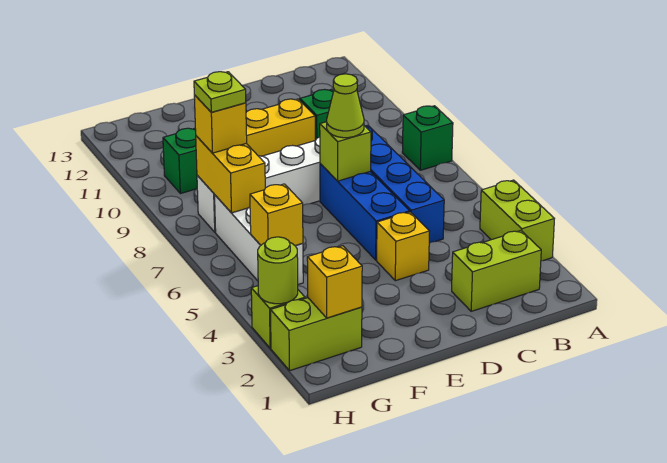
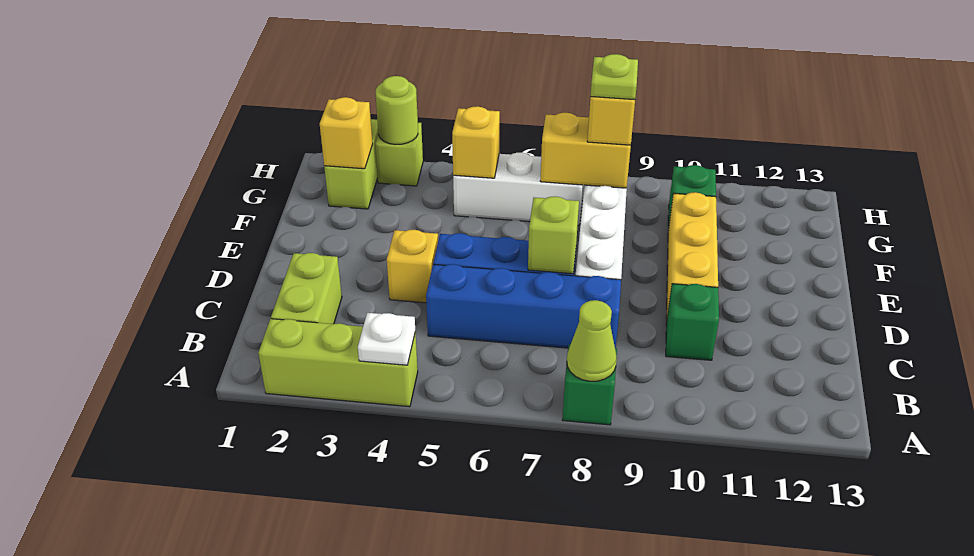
lime 1x2 brick [480,180,554,261] -> lime 1x3 brick [258,319,418,407]
none -> white 1x1 plate [358,313,415,365]
lime 1x1 cone [327,74,364,138] -> lime 1x1 cone moved to [567,300,617,381]

